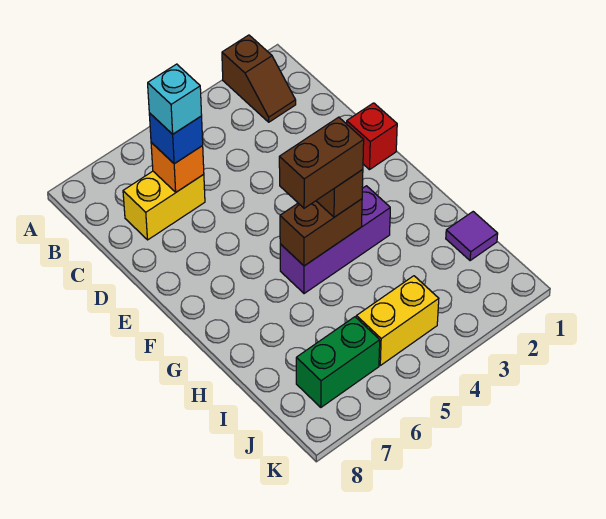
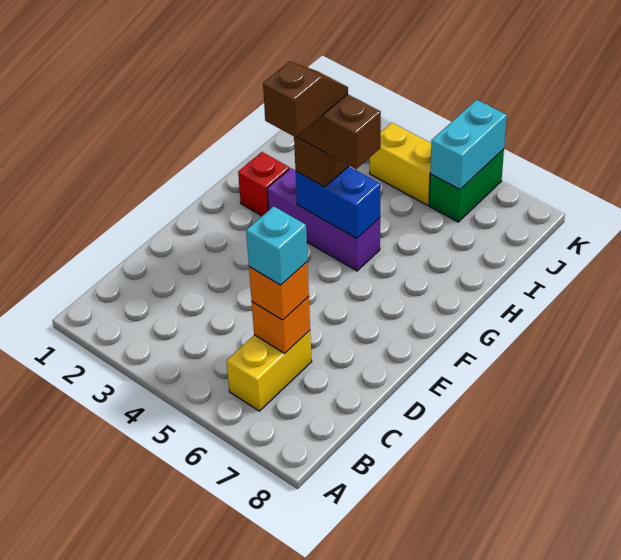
brown 1x2 slope [222,35,296,122] -> brown 1x2 slope moved to [263,61,348,137]
yellow 1x2 brick [123,171,205,240] -> yellow 1x2 brick turned to [227,330,312,411]
blue 1x1 brick [149,113,203,164] -> orange 1x1 brick [249,262,309,320]
red 1x1 brick [347,103,397,170] -> red 1x1 brick moved to [238,152,290,216]
brown 1x2 brick [280,199,362,266] -> blue 1x2 brick [296,167,380,239]
purple 1x1 tile [446,212,498,261] -> none
green 1x2 brick [296,317,380,407] -> green 1x2 brick turned to [429,149,504,222]
none -> cyan 1x2 brick [430,100,507,189]

